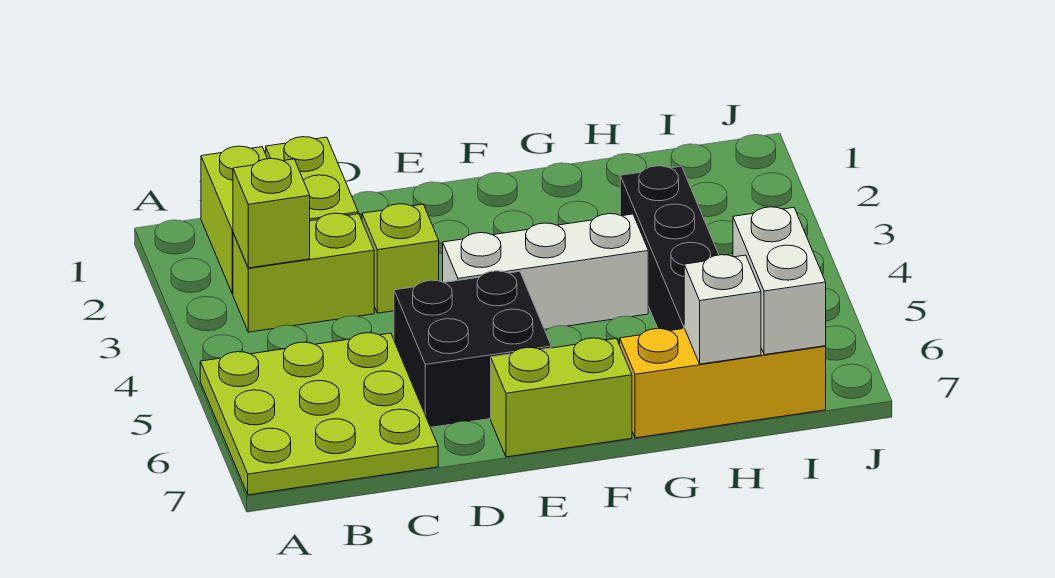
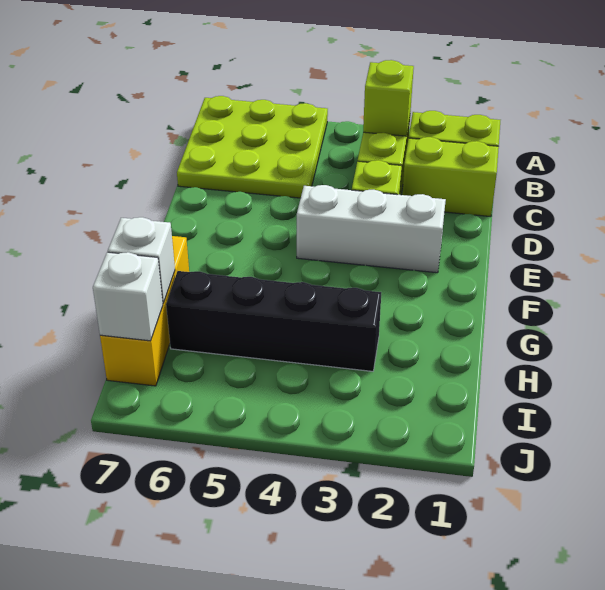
black 2x2 brick [394,271,551,427] -> none
white 1x3 brick [443,214,648,329] -> white 1x3 brick turned to [297,185,446,273]
lime 1x2 brick [491,338,632,457] -> none
white 1x2 brick [733,207,826,355] -> white 1x1 brick [93,252,163,341]

